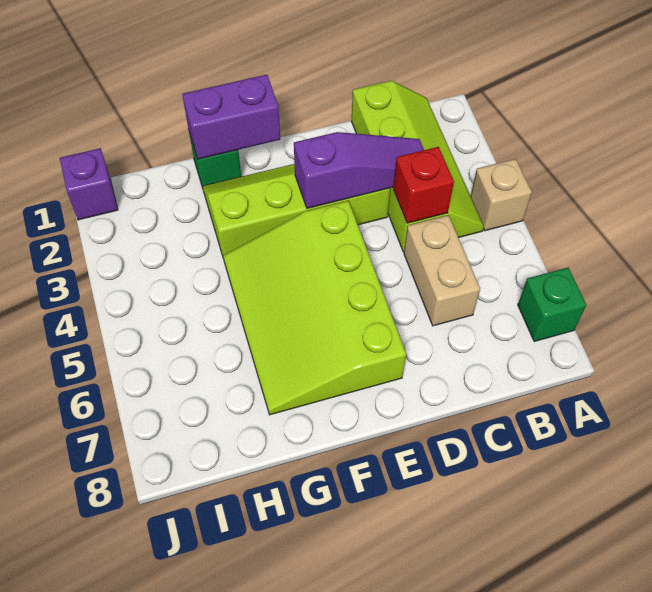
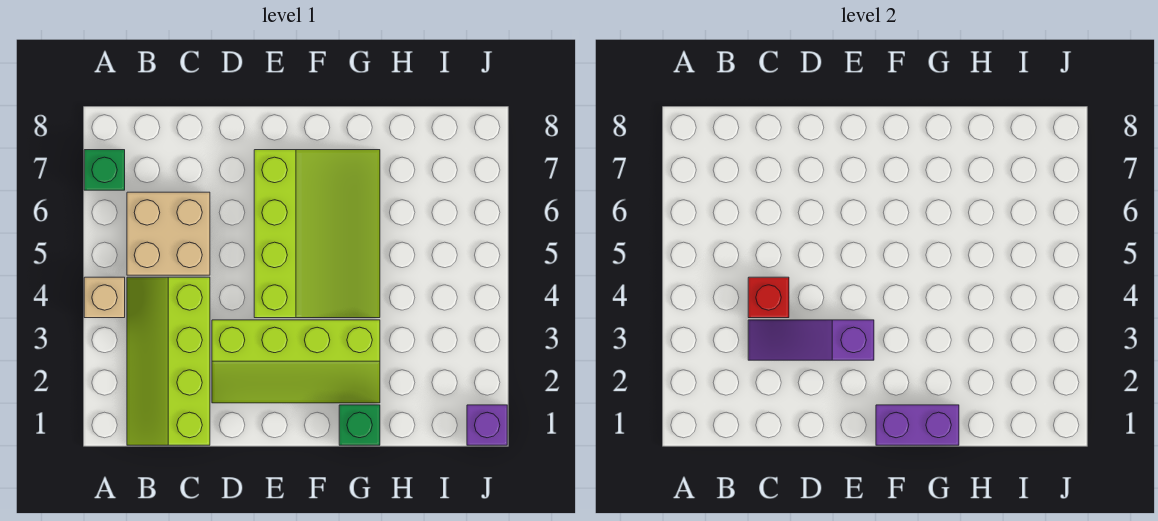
tan 1x2 brick [404,215,480,326] -> tan 2x2 brick [127,192,210,275]

